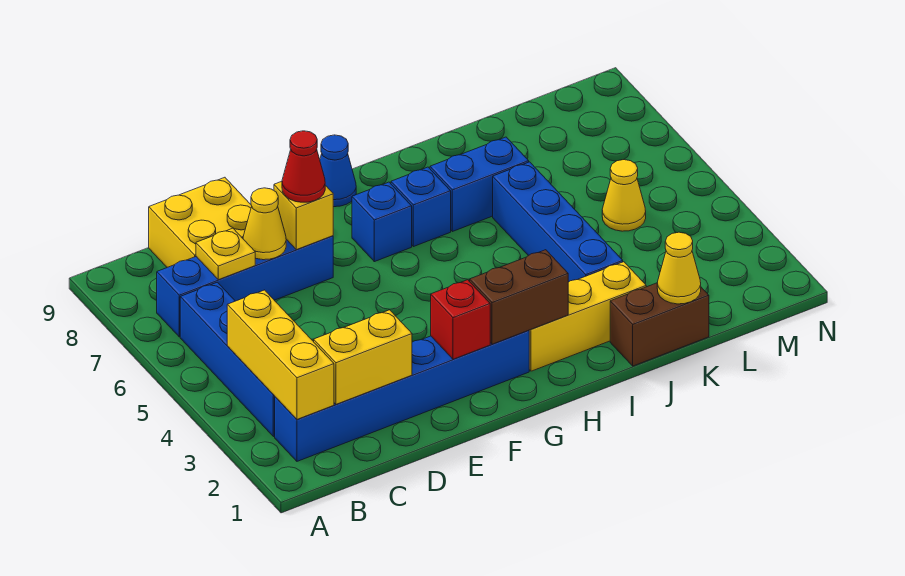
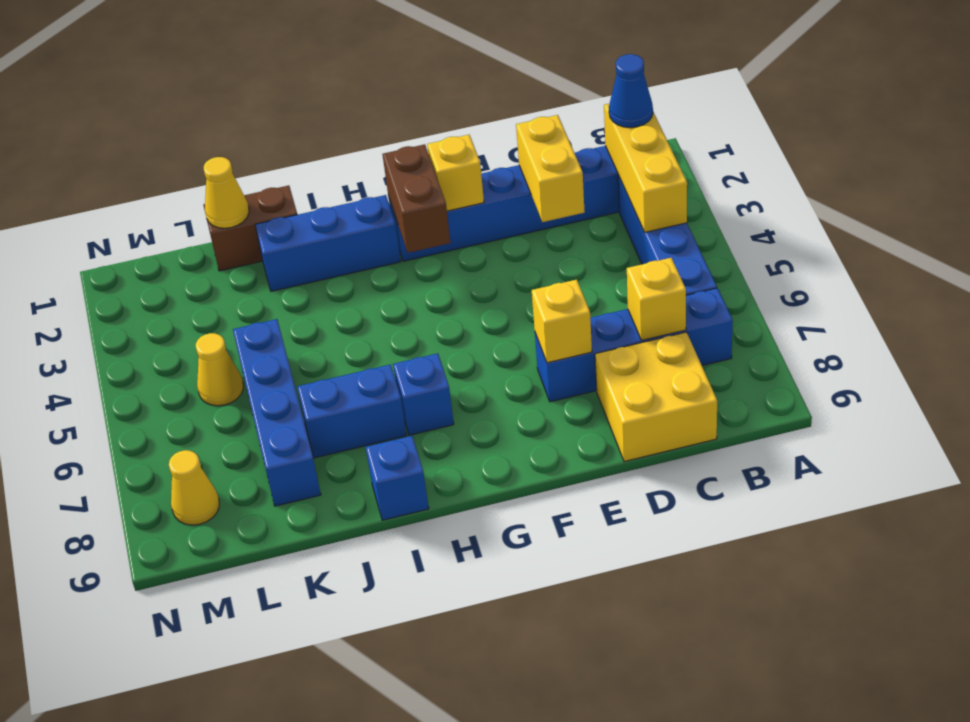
yellow 1x2 brick [314,310,412,404] -> yellow 1x2 brick turned to [516,115,585,222]
yellow 1x1 plate [196,228,255,280] -> yellow 1x1 brick [627,258,686,340]
yellow 1x1 cone [243,188,286,260] -> yellow 1x1 cone moved to [169,450,219,525]
red 1x1 cone [282,131,325,202] -> none
red 1x1 brick [431,280,490,359] -> yellow 1x1 brick [427,135,484,211]
brown 1x2 brick [470,250,568,344] -> brown 1x2 brick turned to [382,144,450,253]
blue 1x1 brick [352,182,412,262] -> blue 1x1 brick moved to [366,436,429,520]
blue 1x1 cone [320,135,356,207] -> blue 1x1 cone moved to [609,54,653,128]
yellow 1x3 brick [529,262,646,371] -> blue 1x3 brick [255,195,401,291]
blue 1x4 brick [493,162,623,282] -> blue 1x4 brick moved to [233,319,321,506]

